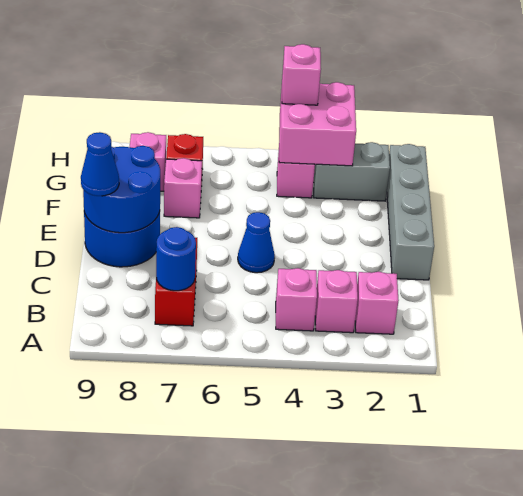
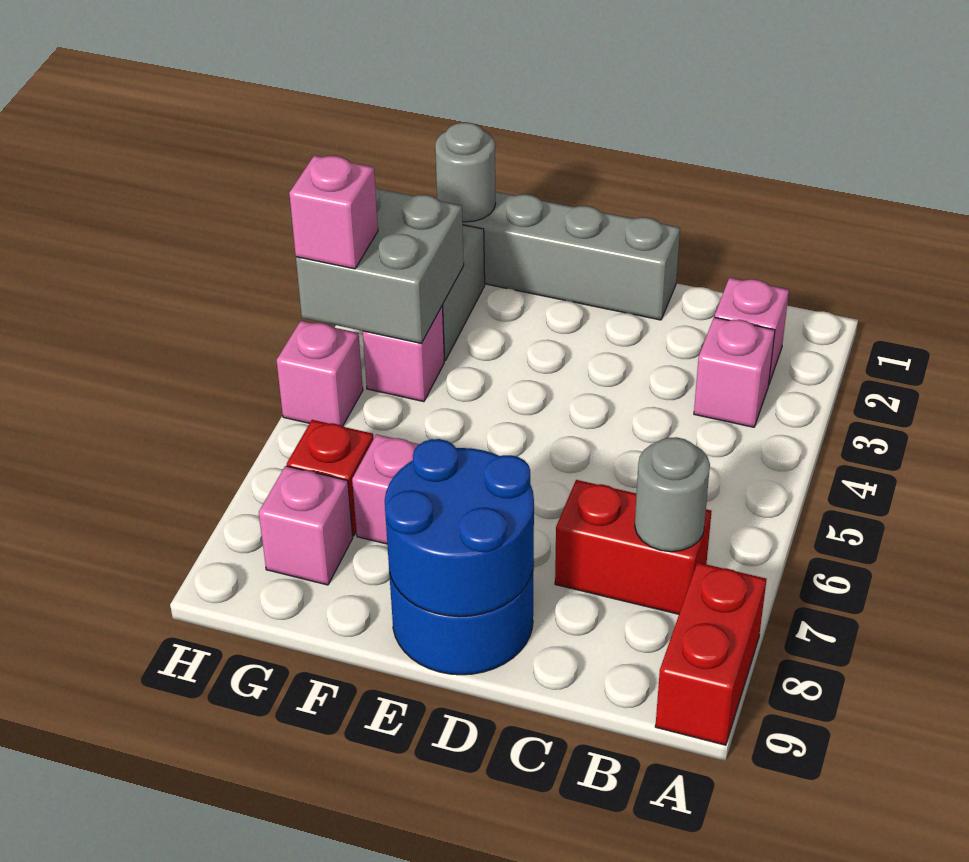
none -> red 1x2 brick [655,562,767,745]
pink 1x1 brick [276,268,317,331] -> pink 1x1 brick moved to [277,321,363,426]
blue 1x1 round brick [156,227,196,291] -> grey 1x1 round brick [635,437,710,552]
blue 1x1 cone [238,212,275,273] -> none
blue 1x1 cone [81,132,119,196] -> none
none -> grey 1x1 round brick [435,122,496,222]
pink 2x2 brick [279,82,356,166] -> grey 2x2 brick [296,187,464,343]

